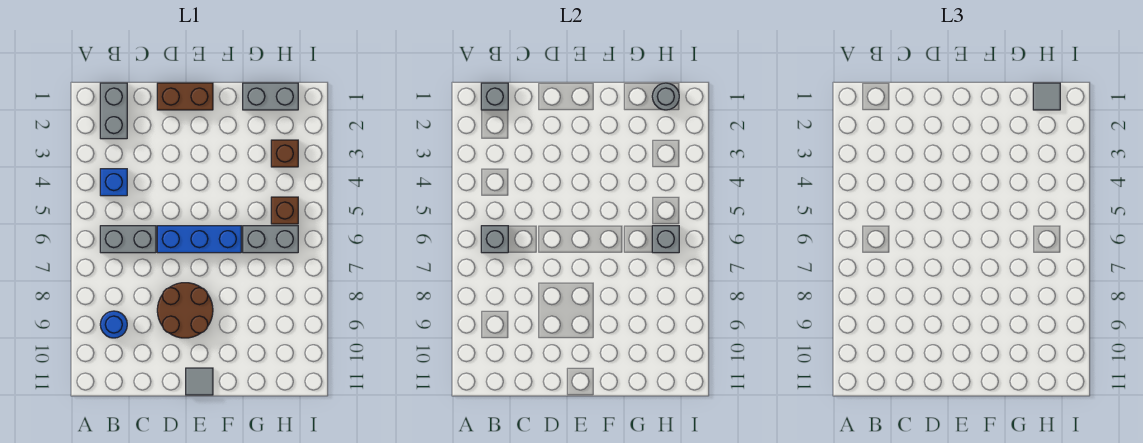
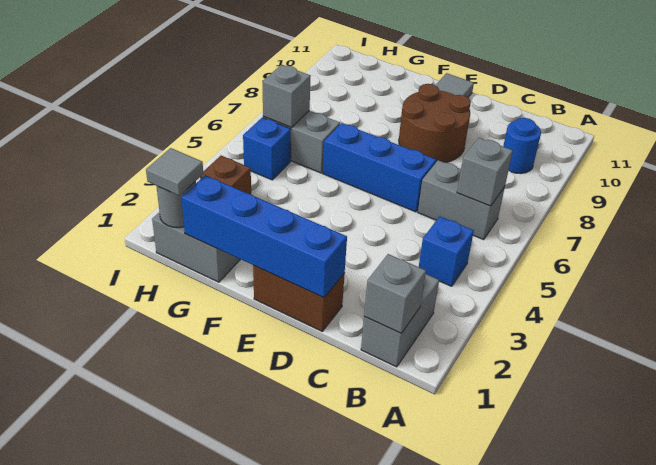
none -> blue 1x4 brick [181,175,347,298]
brown 1x1 brick [271,197,298,224] -> blue 1x1 brick [243,118,291,180]

